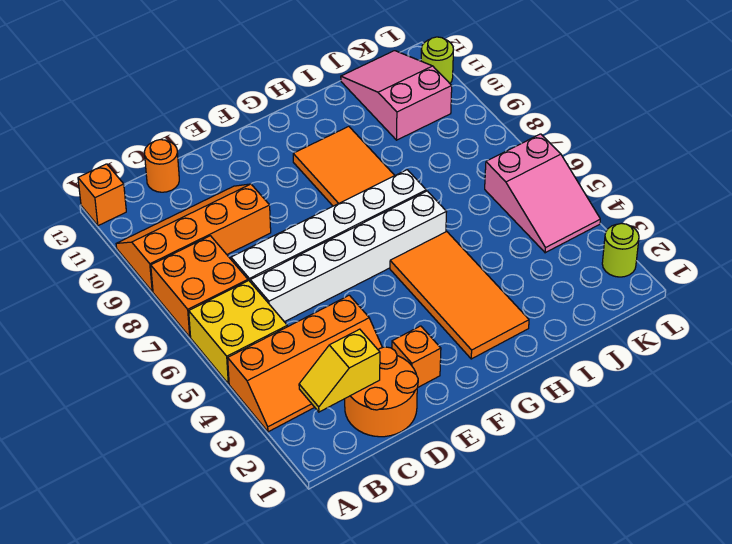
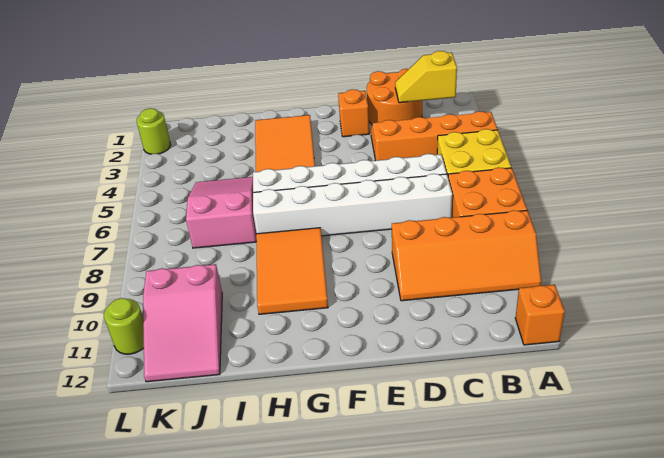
yellow 1x2 slope [299,329,380,412] -> yellow 1x2 slope turned to [395,51,457,103]
orange 1x1 round brick [144,140,179,192] -> none
pink 2x3 slope [485,134,600,253] -> pink 2x3 slope moved to [186,177,257,248]

